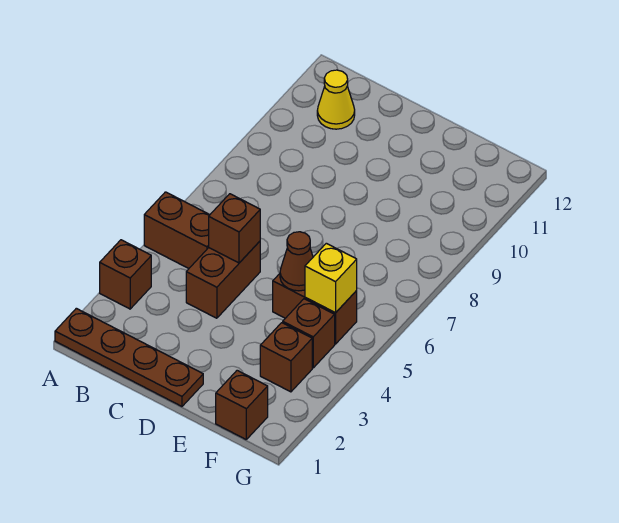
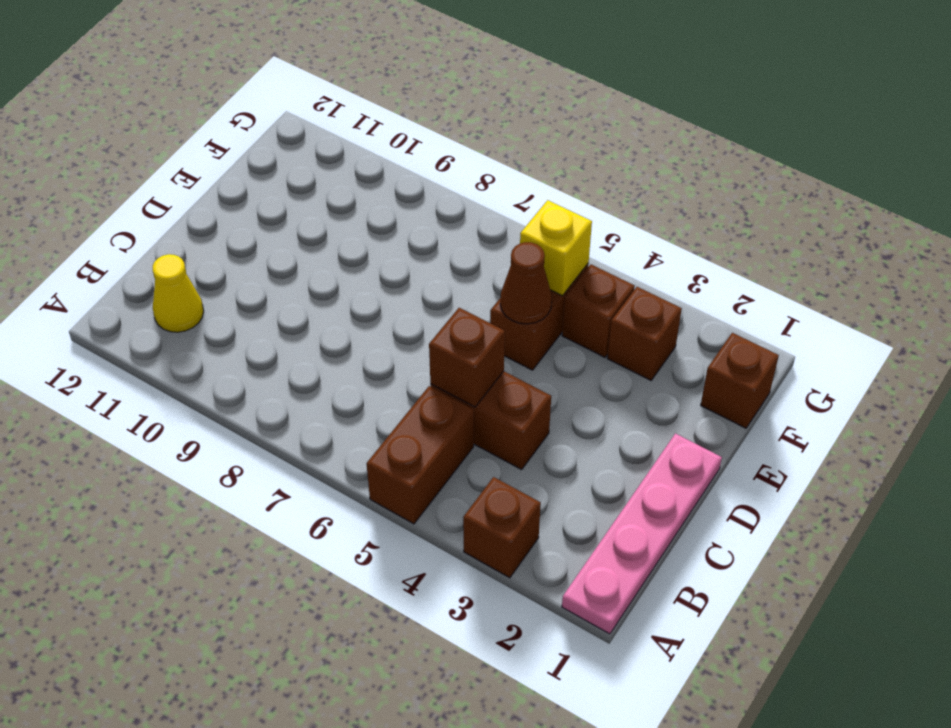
brown 1x4 plate [55,308,203,406] -> pink 1x4 plate [562,433,722,634]

